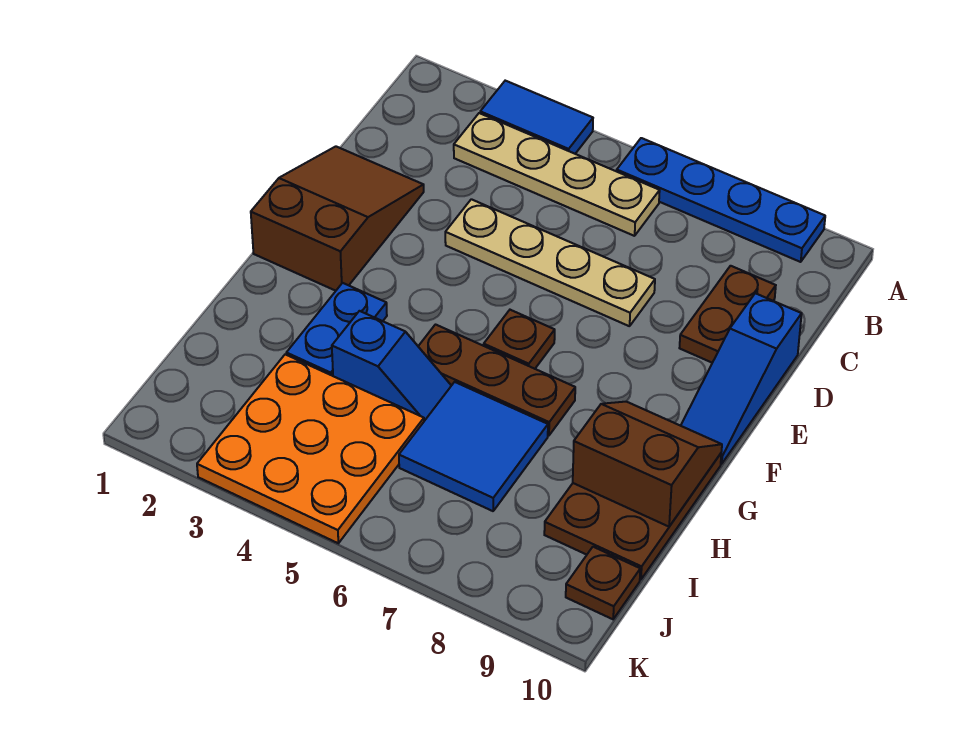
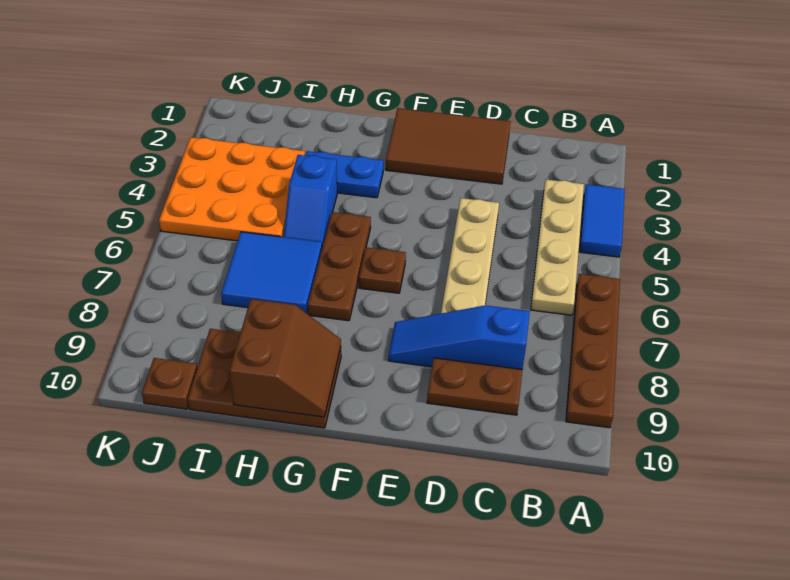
blue 1x4 plate [617,138,825,262] -> brown 1x4 plate [566,274,620,428]
brown 2x3 slope [251,146,424,291] -> brown 2x3 tile [386,108,511,184]
blue 1x3 slope [681,293,802,464] -> blue 1x3 slope moved to [388,305,530,369]

